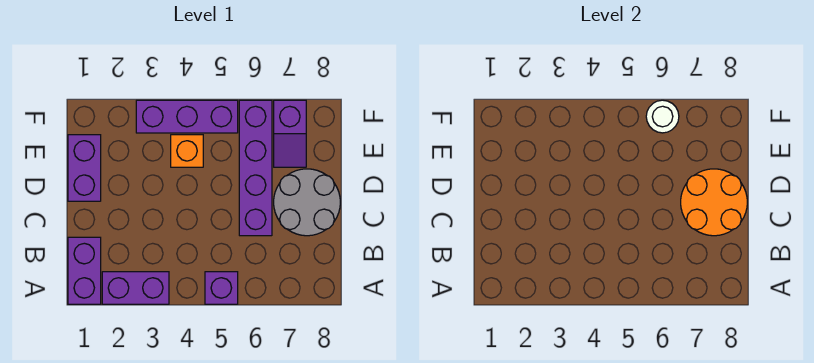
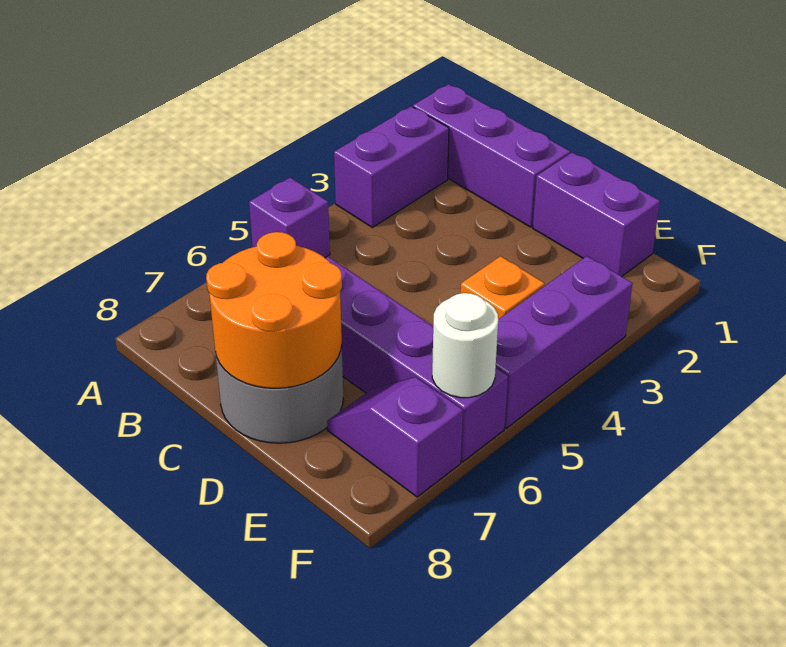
purple 1x2 brick [68,237,101,304] -> purple 1x3 brick [413,84,570,227]

